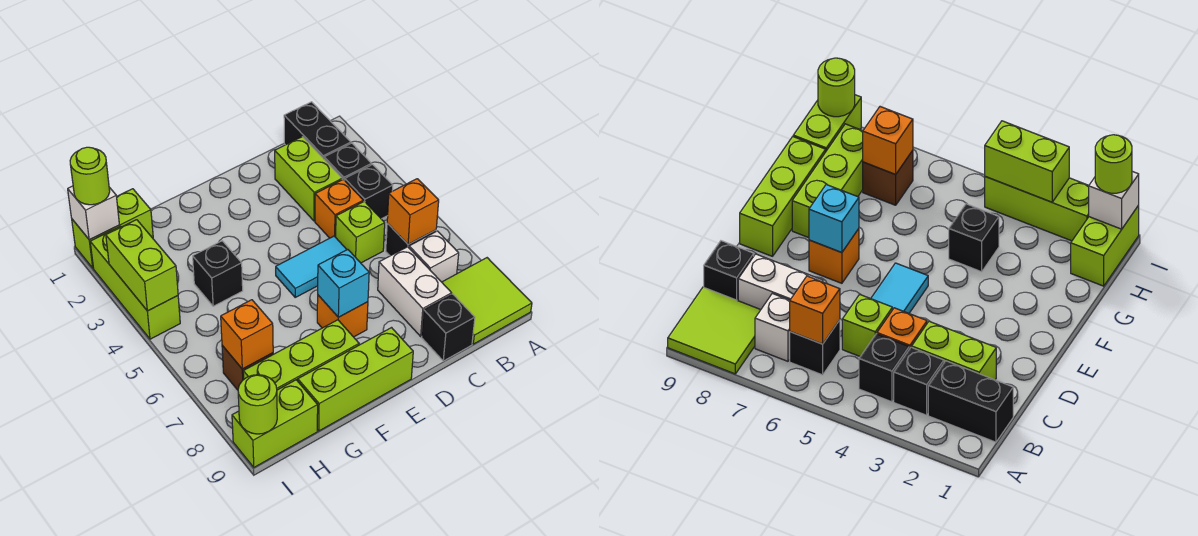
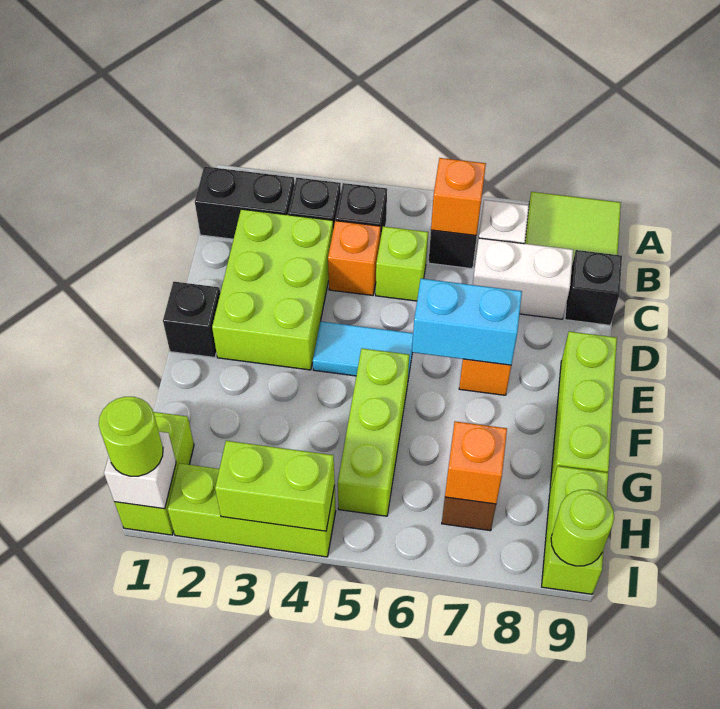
lime 1x2 brick [275,137,342,221] -> lime 2x3 brick [212,209,333,370]
cyan 1x2 tile [276,236,347,297] -> cyan 1x2 tile turned to [313,321,413,379]
cyan 1x1 brick [318,249,369,317] -> cyan 1x2 brick [412,279,522,365]
lime 1x3 brick [243,320,359,390] -> lime 1x3 brick moved to [338,348,409,516]
black 1x1 brick [193,241,243,306] -> black 1x1 brick moved to [163,282,220,357]

